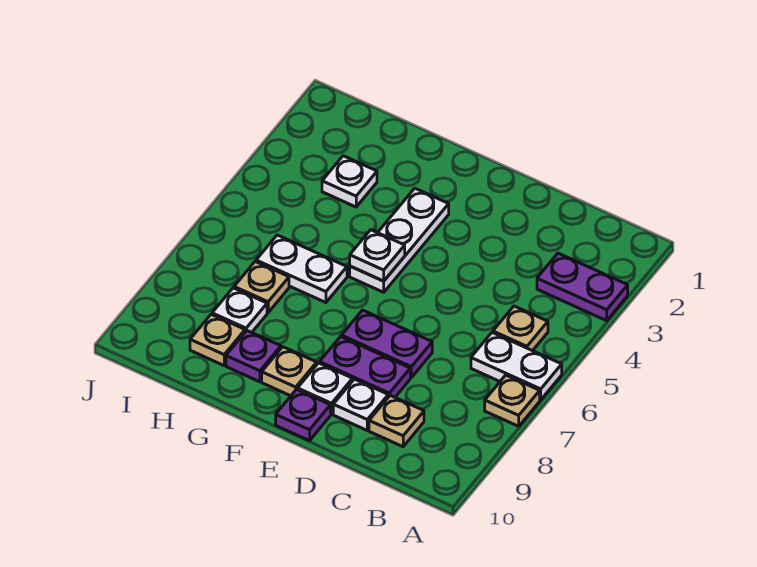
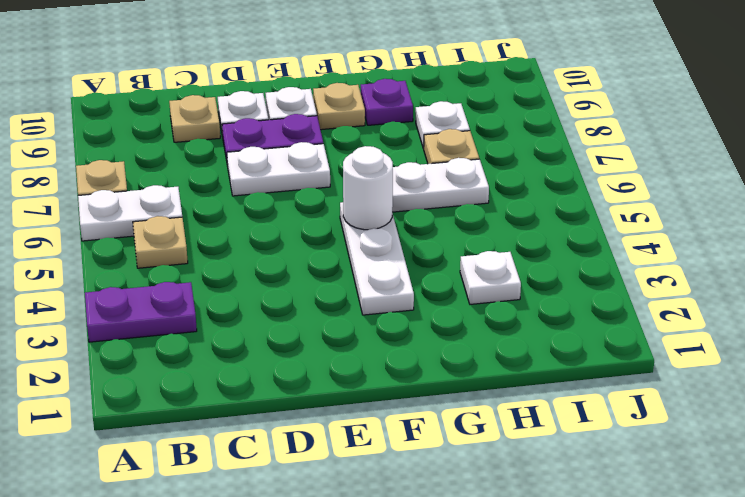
purple 1x2 plate [342,310,432,377] -> white 1x2 plate [227,142,330,196]
purple 1x1 plate [276,389,331,441] -> none
white 1x1 plate [350,230,405,281] -> white 1x1 round brick [343,146,393,230]
tan 1x1 plate [190,314,245,365] -> none

